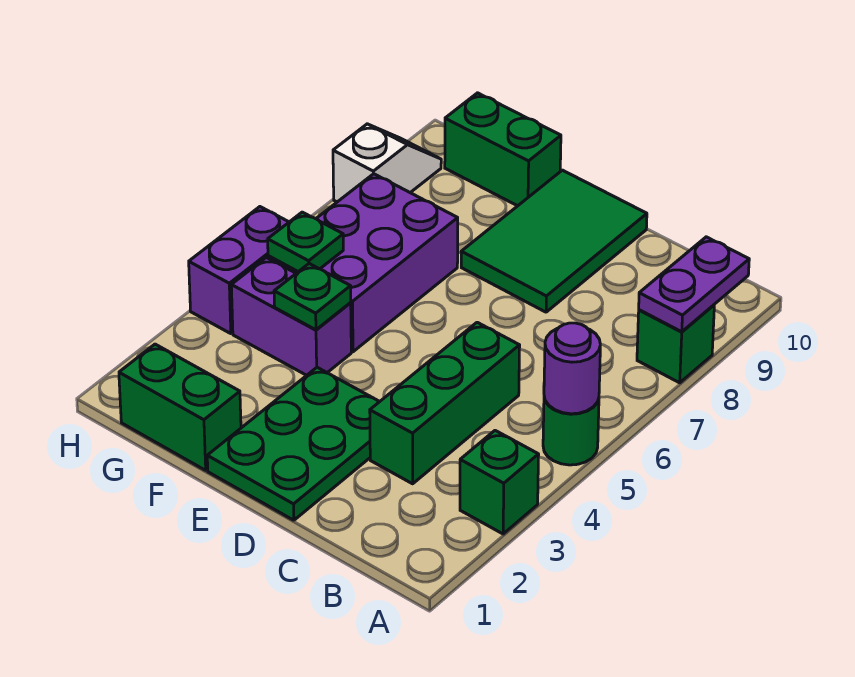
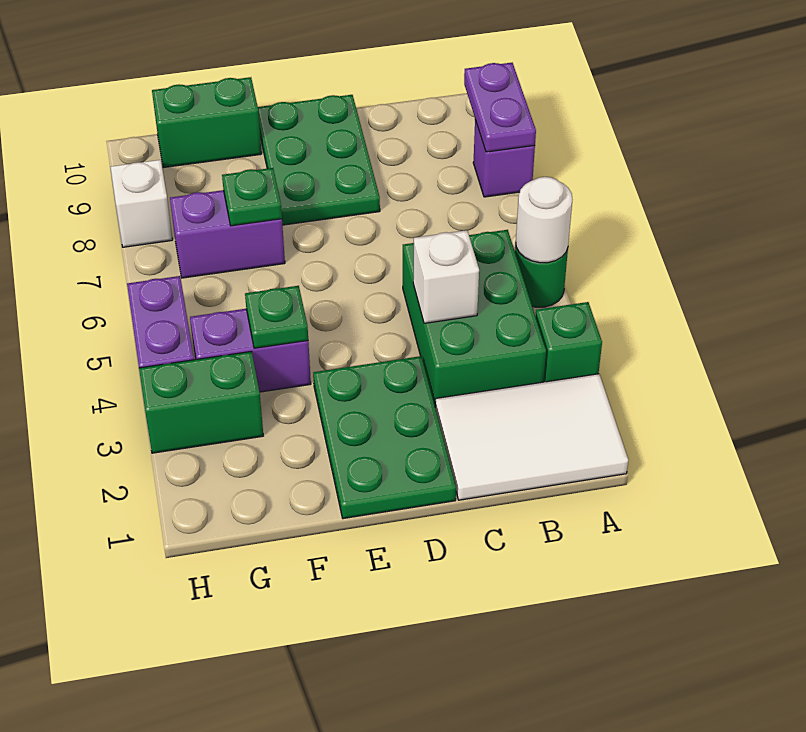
none -> white 2x3 tile [435,374,628,500]
purple 1x1 round brick [544,323,600,414] -> white 1x1 round brick [516,177,573,263]
green 1x1 brick [637,305,714,383] -> purple 1x1 brick [473,120,535,197]
green 1x3 brick [370,322,520,484] -> green 2x3 brick [403,230,546,405]
none -> white 1x1 brick [413,230,479,323]
green 2x3 tile [461,170,647,312] -> green 2x3 plate [258,95,380,225]
green 1x2 brick [119,344,241,470] -> green 1x2 brick moved to [139,351,263,453]
purple 2x3 brick [268,174,458,352] -> purple 1x2 brick [170,190,285,278]
green 1x1 plate [268,212,343,272] -> green 1x1 plate moved to [222,168,282,226]

